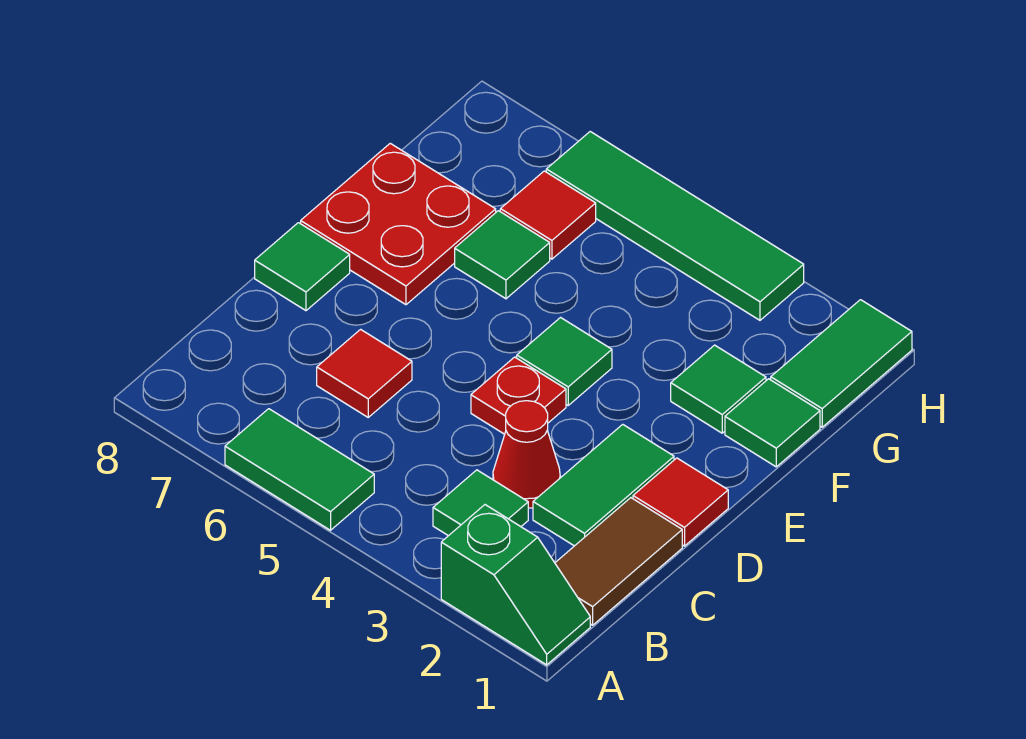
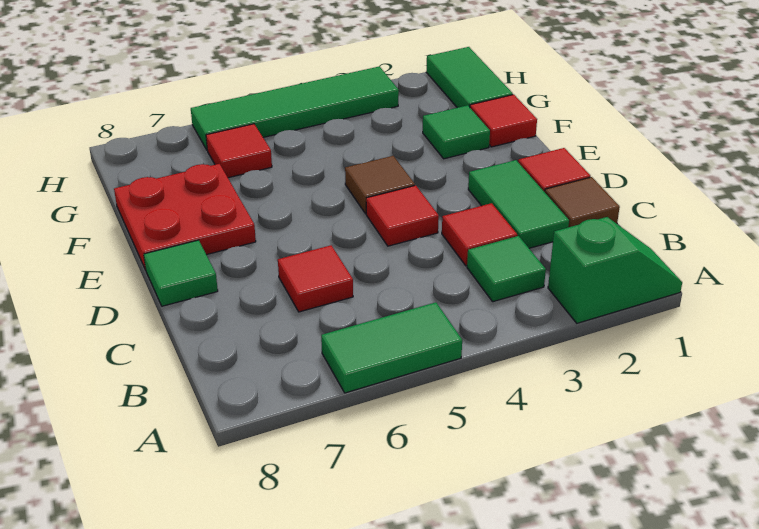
brown 1x2 tile [555,498,682,625] -> brown 1x1 tile [545,177,620,227]
red 1x1 cone [493,401,560,508] -> red 1x1 tile [442,203,517,266]
red 1x1 plate [471,357,566,434] -> red 1x1 tile [366,185,439,246]
green 1x1 tile [517,318,612,405] -> brown 1x1 tile [345,156,415,214]
green 1x1 tile [725,379,820,467] -> red 1x1 tile [470,95,537,147]
green 1x1 tile [455,211,550,299] -> none

